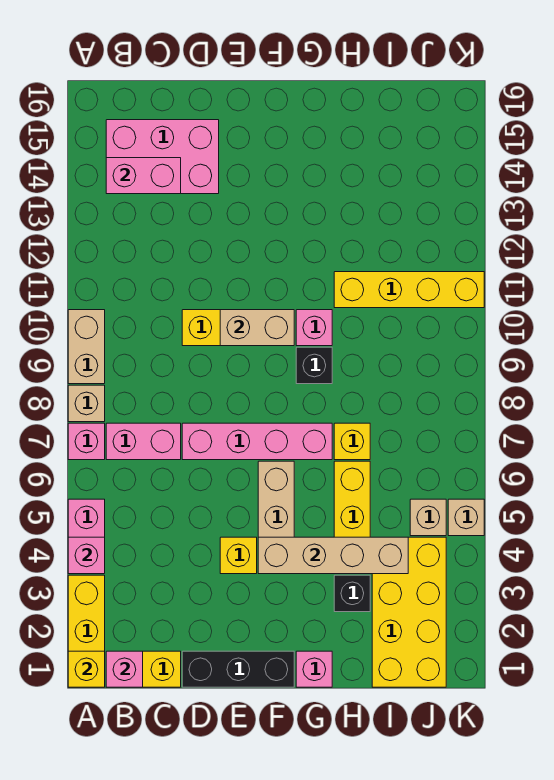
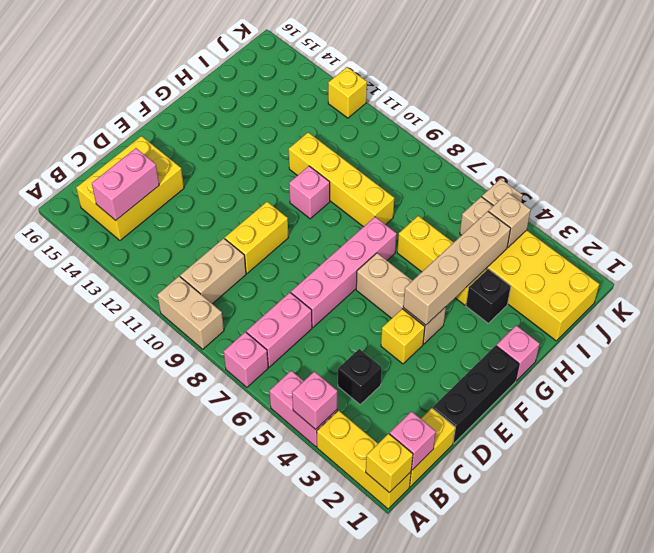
tan 1x1 brick [68,385,105,422] -> tan 1x1 brick moved to [488,193,531,247]
pink 2x3 brick [106,120,219,194] -> yellow 2x3 brick [76,136,184,240]
tan 1x2 brick [220,310,294,346] -> tan 1x2 brick moved to [180,238,246,304]
black 1x1 brick [296,347,332,384] -> black 1x1 brick moved to [338,349,382,405]
yellow 1x1 brick [334,423,370,460] -> yellow 1x1 brick moved to [328,67,367,118]
yellow 1x4 brick [334,272,484,308] -> yellow 1x4 brick turned to [289,132,394,227]

